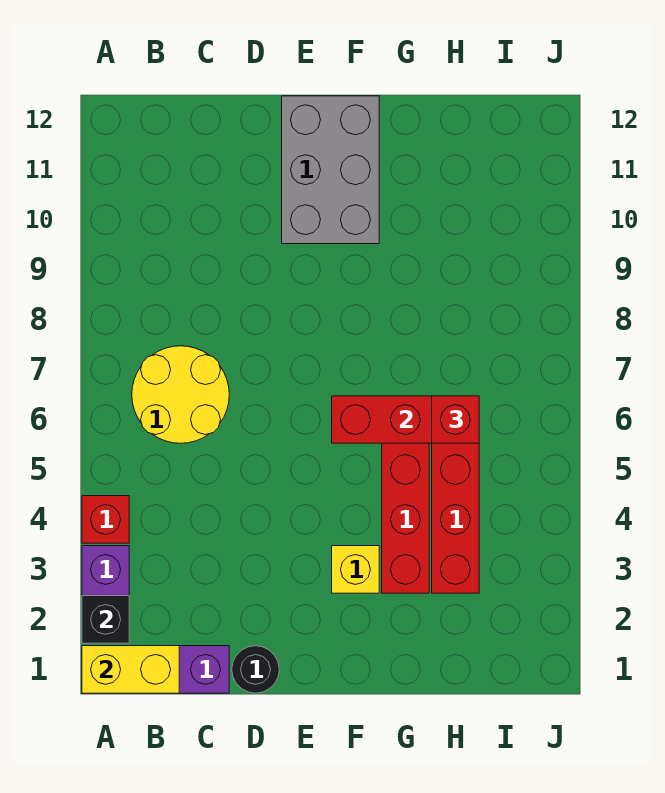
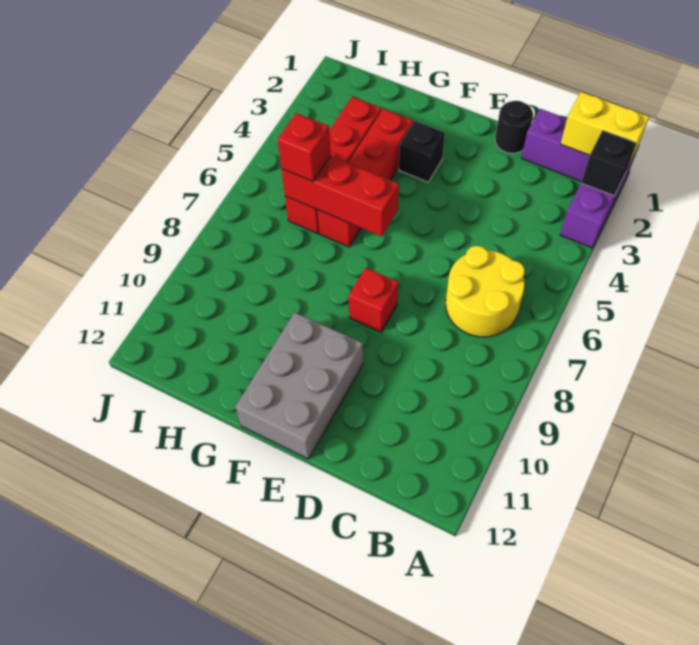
red 1x1 brick [82,496,129,543] -> red 1x1 brick moved to [349,268,398,332]
yellow 1x1 brick [332,546,379,593] -> black 1x1 brick [399,121,445,182]

